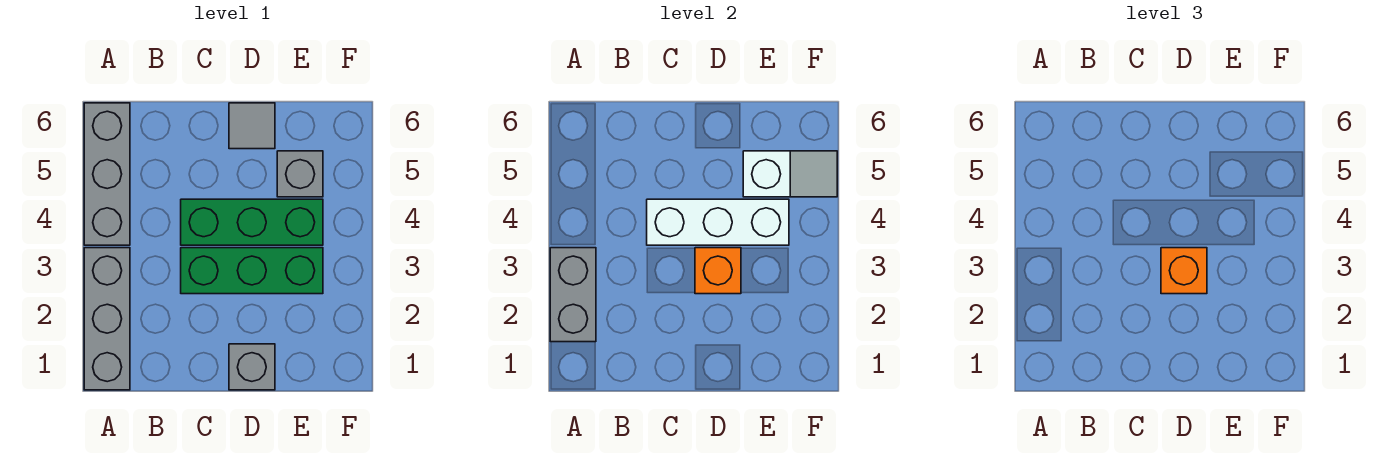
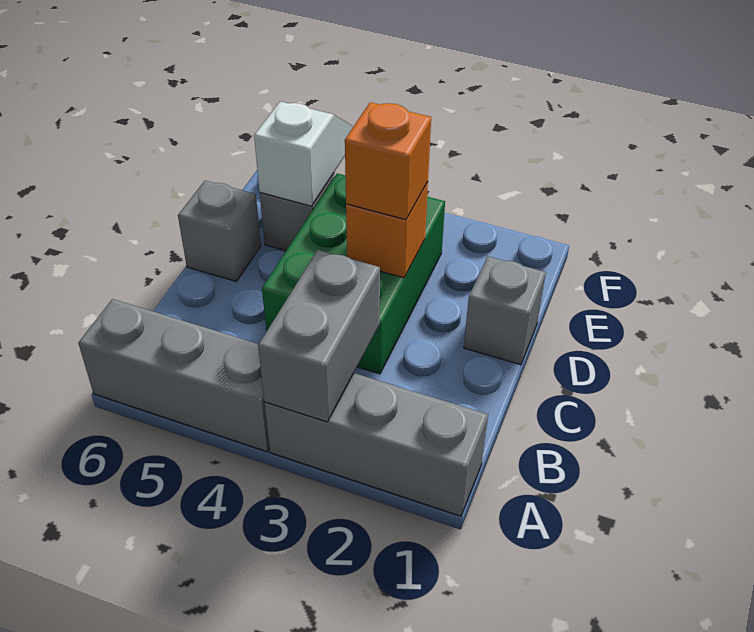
grey 1x2 brick [550,248,596,342] -> grey 1x2 brick turned to [258,250,380,422]
white 1x3 brick [647,199,789,245] -> none
grey 1x1 tile [229,103,275,149] -> grey 1x1 brick [178,180,261,282]

